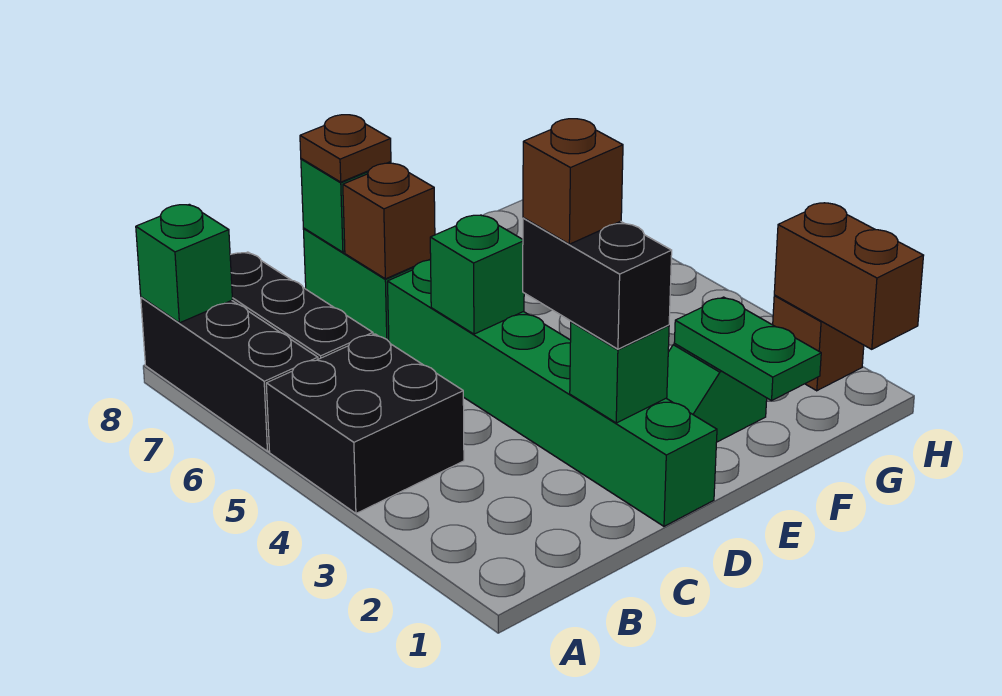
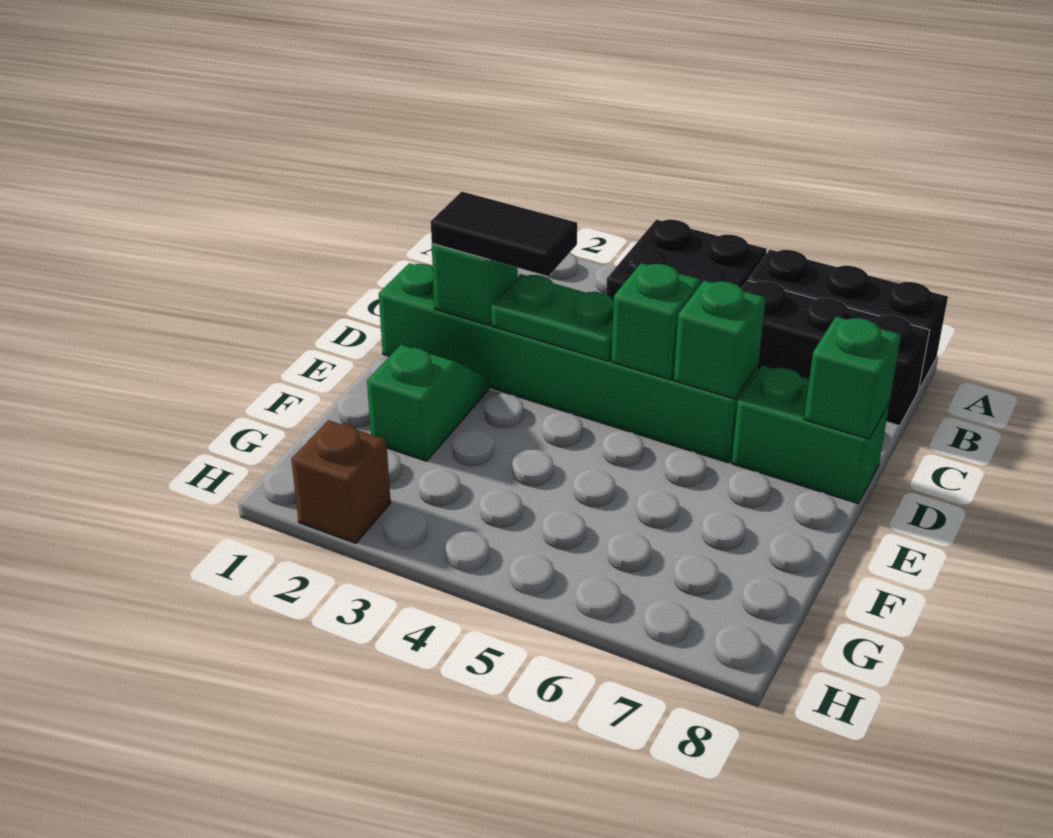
green 1x1 brick [136,204,233,323] -> green 1x1 brick moved to [674,280,766,399]
black 1x2 brick [523,218,672,349] -> black 1x2 tile [431,192,577,276]
brown 1x1 brick [523,119,623,244] -> none
brown 1x1 brick [343,163,435,279] -> none
brown 1x1 plate [300,115,391,182] -> none
green 1x2 plate [674,297,821,401] -> green 1x2 plate moved to [491,274,614,361]
brown 1x2 brick [774,203,924,349] -> none

